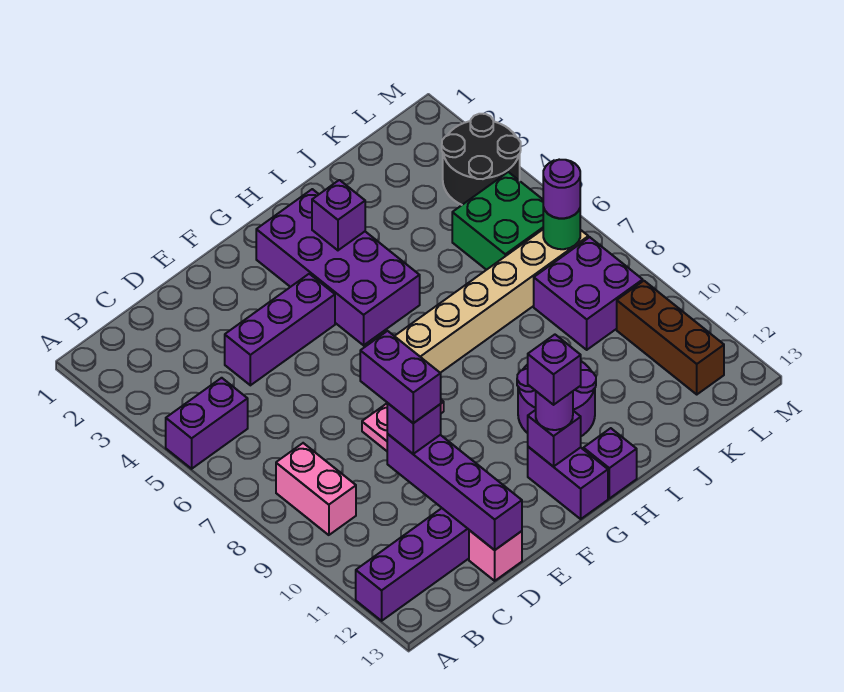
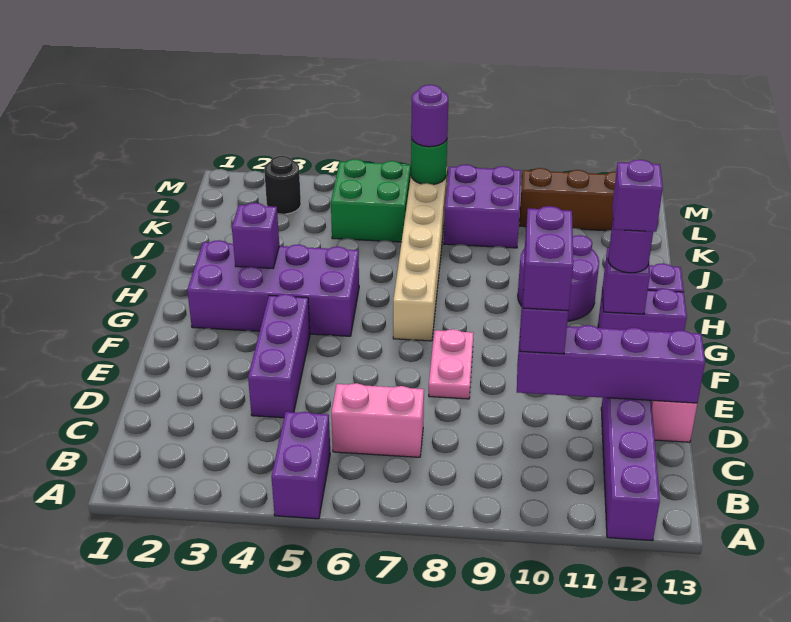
pink 1x2 brick [276,443,356,535] -> pink 1x2 brick moved to [331,383,424,457]
purple 1x2 brick [360,331,441,423] -> purple 1x2 brick turned to [523,206,573,311]
black 2x2 round brick [442,114,521,205] -> black 1x1 round brick [264,156,301,214]

